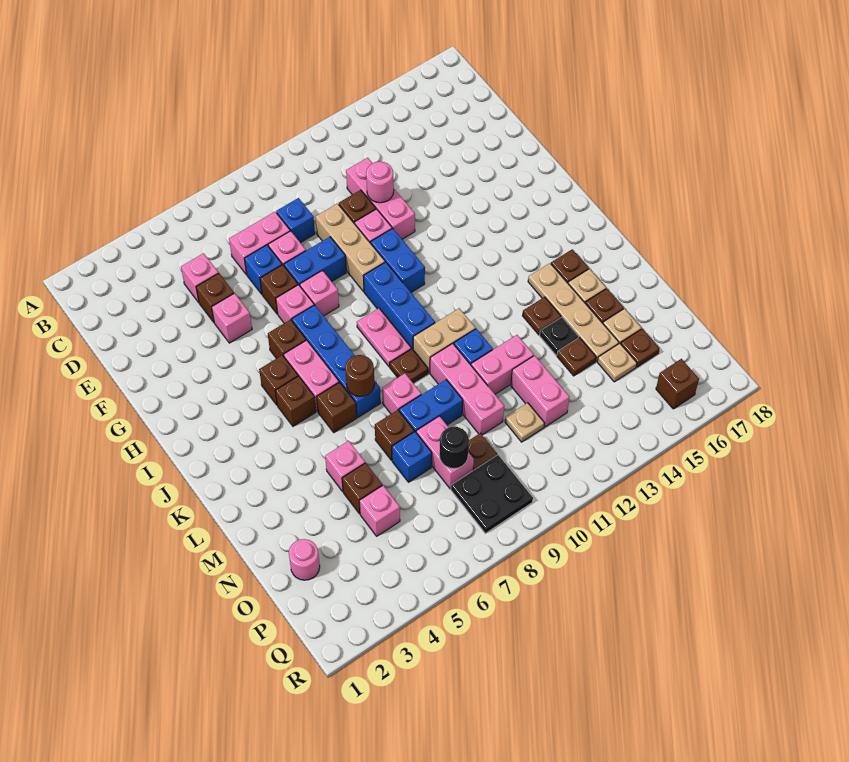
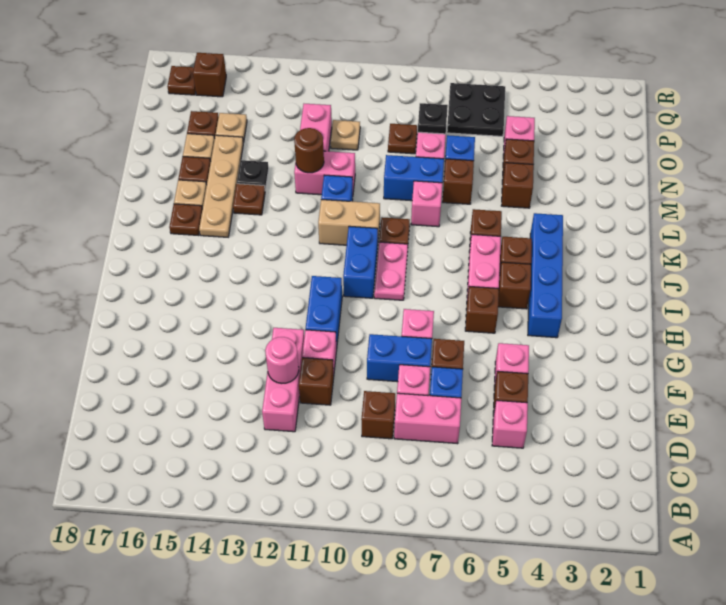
blue 1x1 brick [276,198,315,243] -> brown 1x1 brick [361,391,395,439]
tan 1x3 brick [315,204,385,292] -> none
pink 1x1 brick [276,285,314,323] -> none
blue 1x4 brick [292,305,381,417] -> blue 1x4 brick moved to [528,213,563,338]
blue 1x3 brick [364,262,435,349] -> blue 1x2 brick [343,226,378,298]
brown 1x1 round brick [345,355,375,397] -> brown 1x1 round brick moved to [294,128,324,173]
pink 1x3 brick [430,344,504,435] -> none
pink 1x1 brick [325,441,365,491] -> brown 1x1 brick [502,163,534,208]
brown 1x1 plate [557,337,596,376] -> brown 1x1 plate moved to [167,66,196,95]
pink 1x1 round brick [289,539,320,580] -> none
black 1x1 round brick [439,427,469,468] -> black 1x1 plate [418,103,448,134]
black 2x2 plate [451,455,533,533] -> black 2x2 plate moved to [447,83,505,136]

